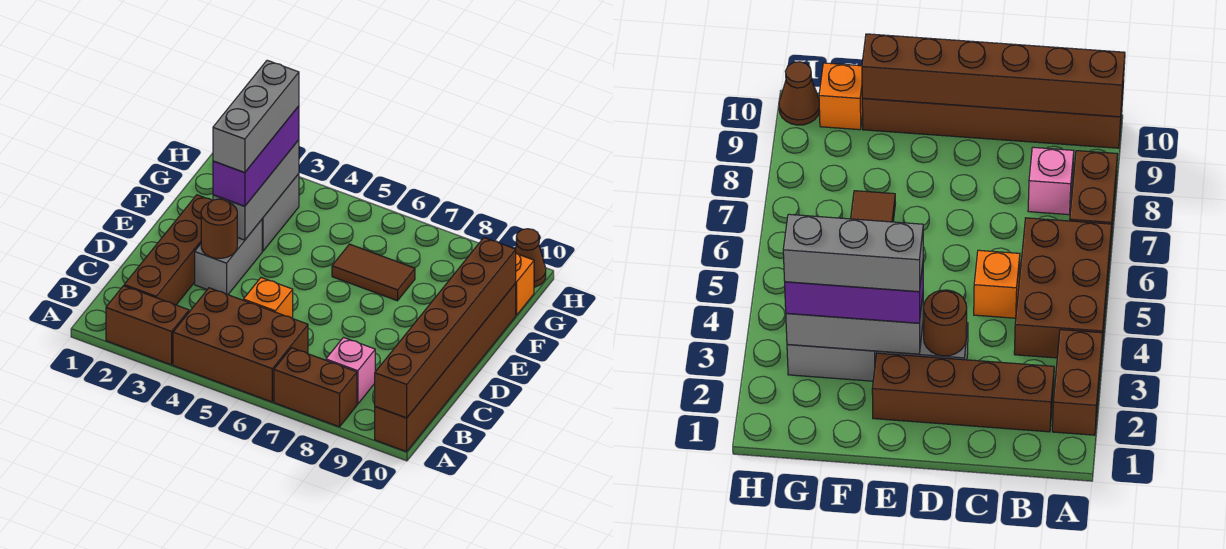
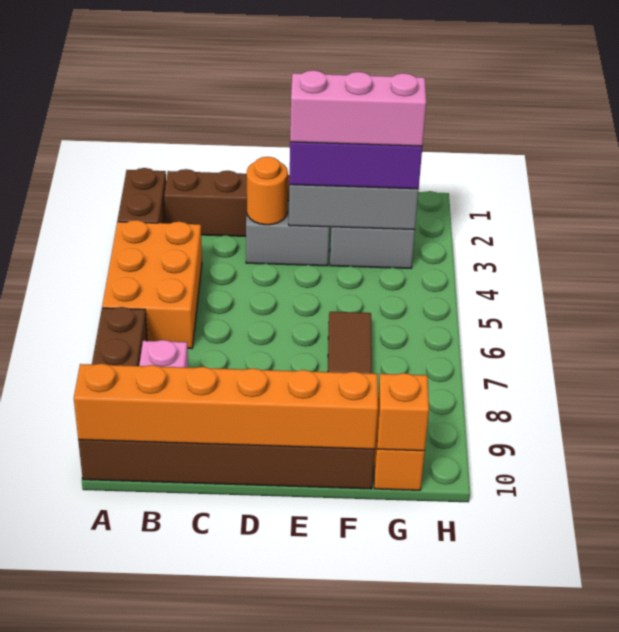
brown 2x3 brick [173,288,308,402] -> orange 2x3 brick [102,220,202,349]
brown 1x6 brick [375,238,516,418] -> orange 1x6 brick [74,363,378,449]
orange 1x1 brick [243,278,293,319] -> orange 1x1 brick moved to [377,373,429,451]
brown 1x1 round brick [201,199,237,258] -> orange 1x1 round brick [247,157,288,225]
grey 1x3 brick [213,60,299,173] -> pink 1x3 brick [290,70,426,146]
brown 1x1 cone [515,229,546,287] -> none

